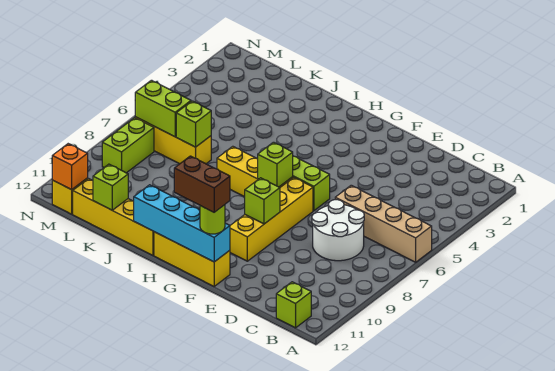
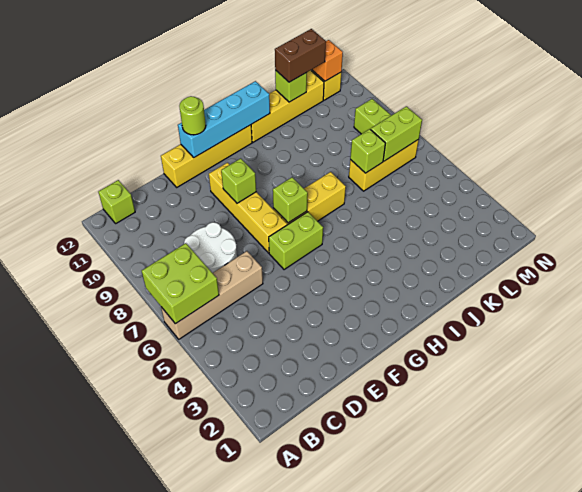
none -> lime 2x2 brick [142,243,219,324]
yellow 1x3 brick [154,232,230,286] -> yellow 1x4 brick [161,125,252,187]
brown 1x2 brick [174,156,230,212] -> brown 1x2 brick moved to [275,29,326,82]

